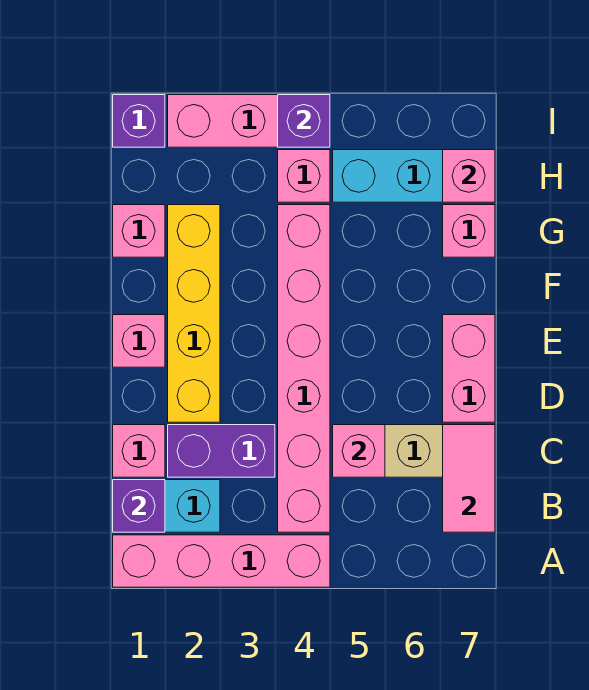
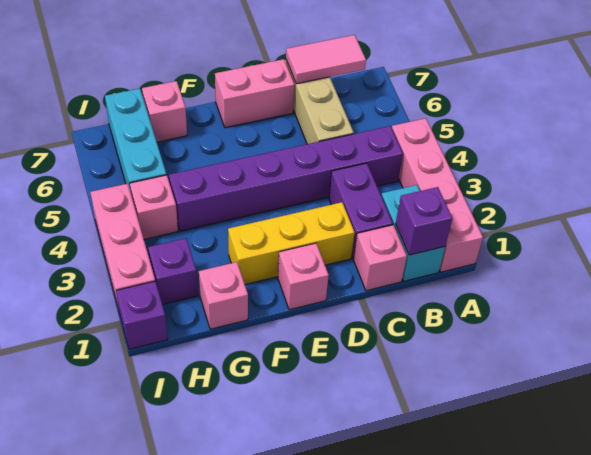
pink 1x6 brick [278,205,330,532] -> purple 1x6 brick [169,126,403,231]
pink 1x1 brick [333,425,385,477] -> none
yellow 1x4 brick [168,205,220,422] -> yellow 1x3 brick [228,202,355,284]
pink 1x1 brick [443,150,495,202] -> none
purple 1x1 brick [278,95,330,147] -> purple 1x1 brick moved to [148,238,198,304]

